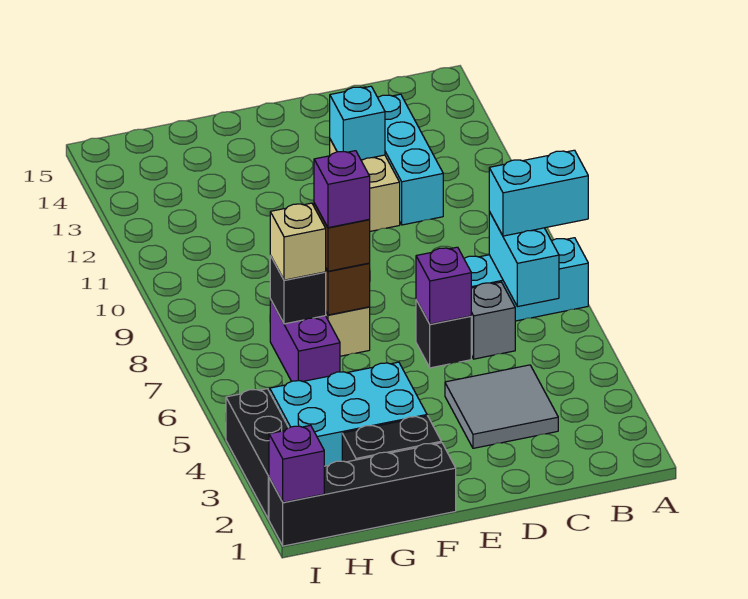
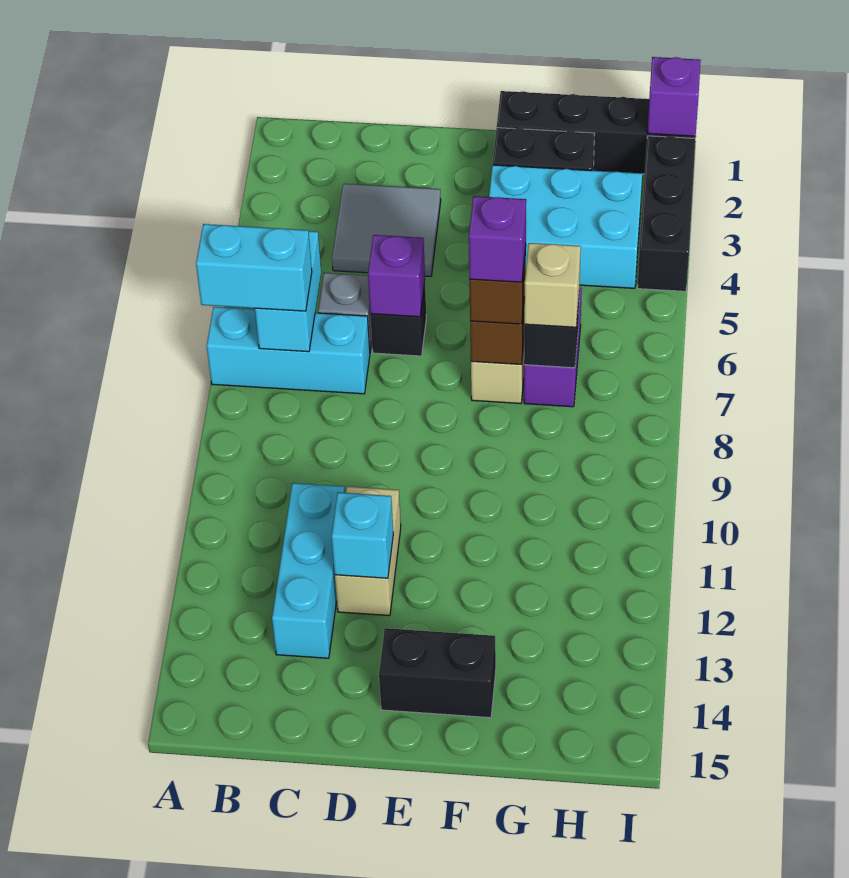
none -> black 1x2 brick [379,628,496,718]

